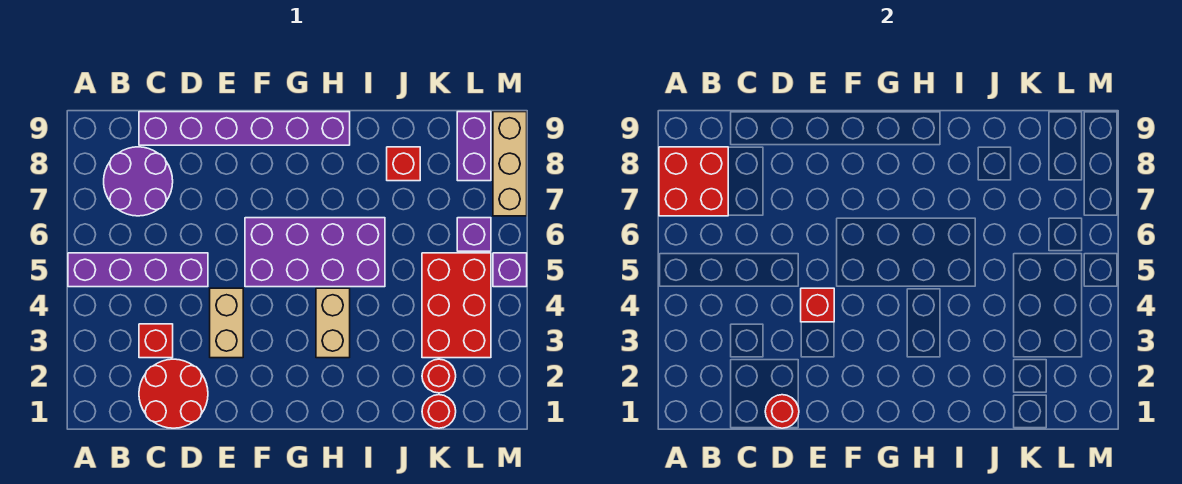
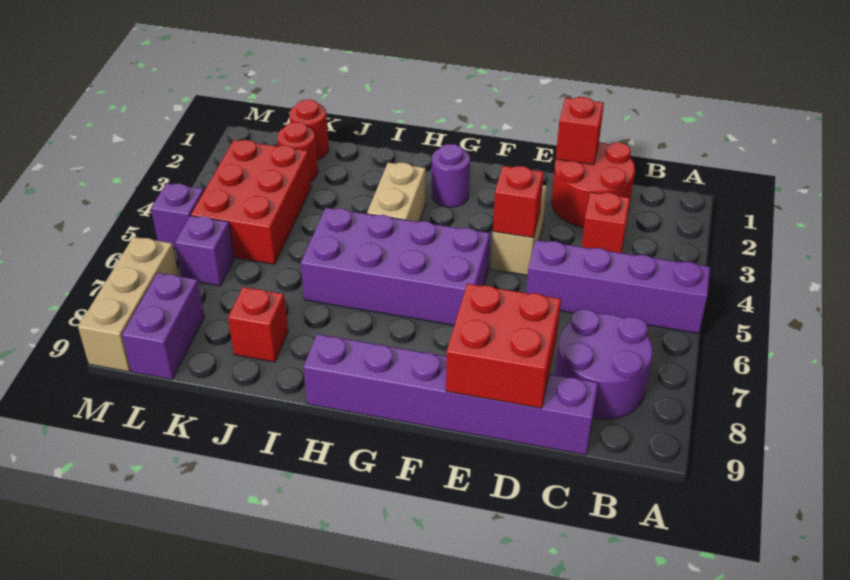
red 2x2 brick [659,147,728,216] -> red 2x2 brick moved to [446,284,561,408]
red 1x1 round brick [765,395,799,428] -> red 1x1 brick [556,97,604,165]
none -> purple 1x1 round brick [432,144,470,207]

